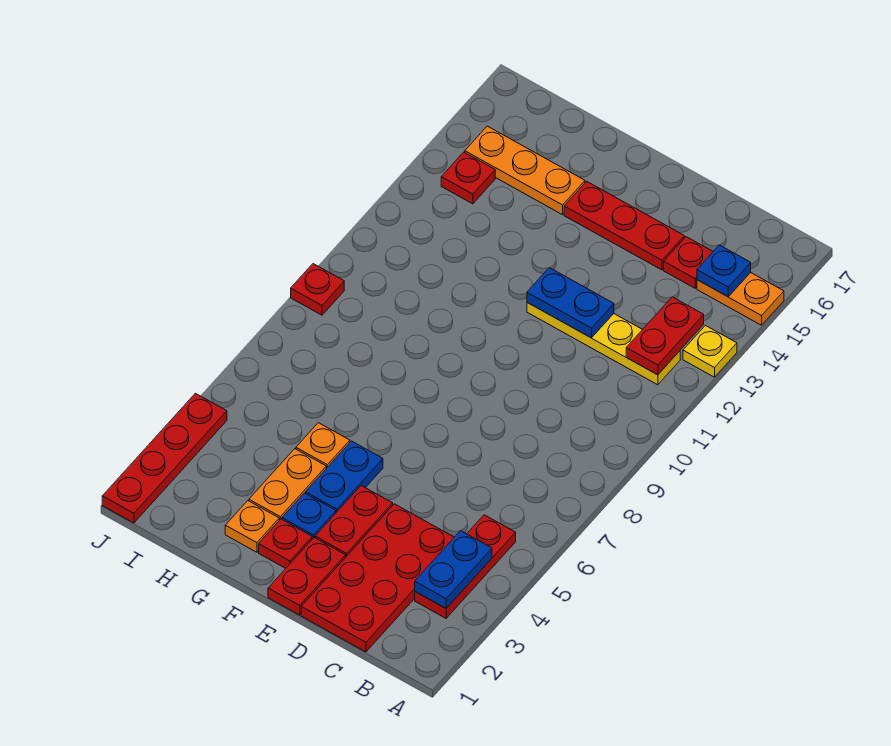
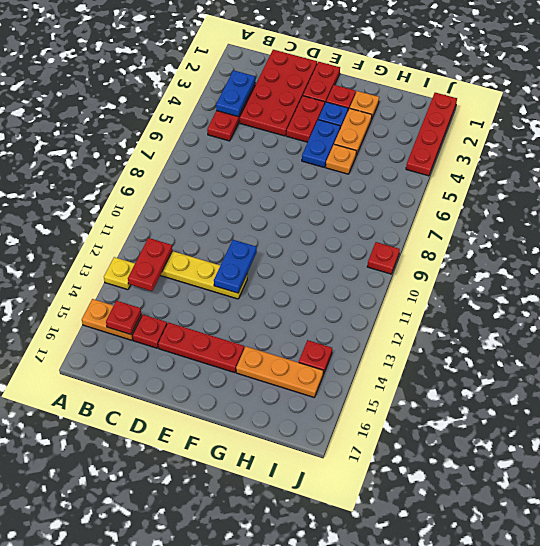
blue 1x1 plate [697,245,751,297] -> red 1x1 plate [106,301,141,335]
blue 1x2 plate [527,268,614,338] -> blue 1x2 plate turned to [214,240,257,293]

